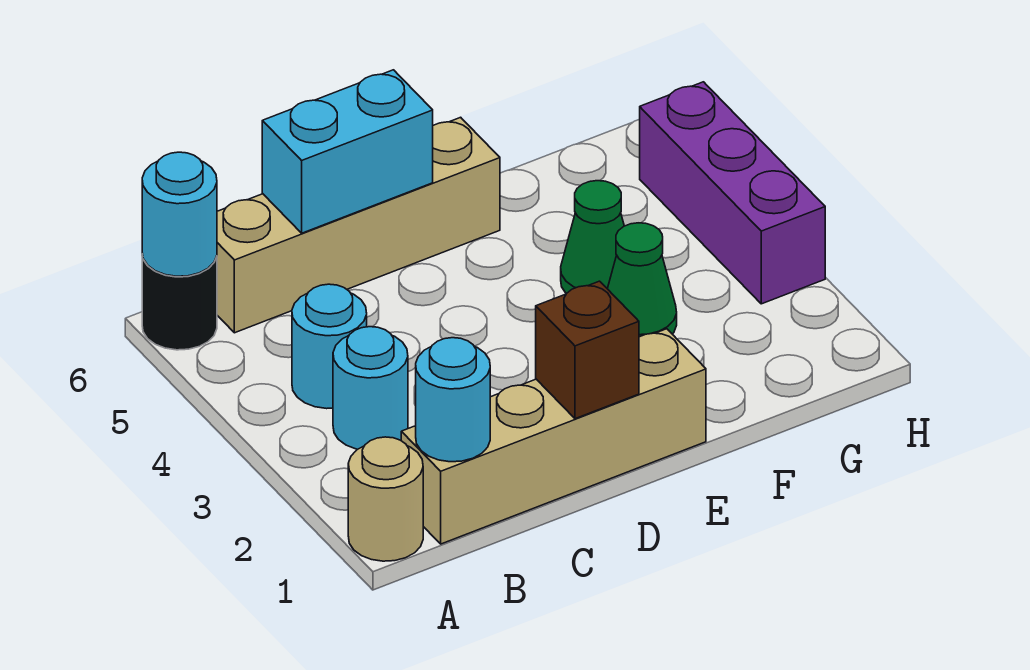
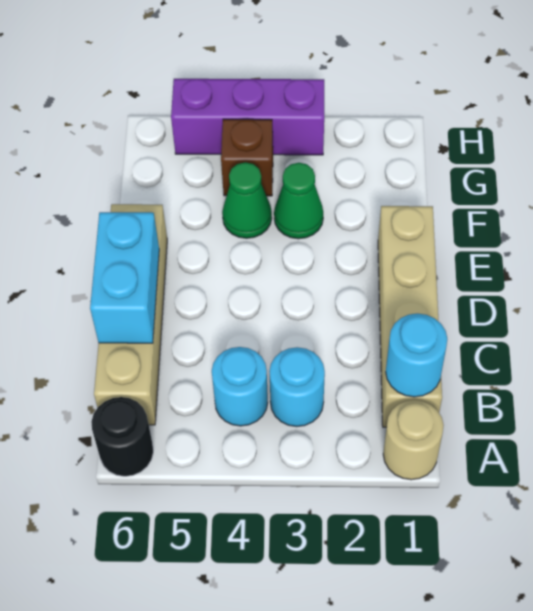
cyan 1x1 round brick [142,152,217,276] -> none
brown 1x1 brick [536,281,639,419] -> brown 1x1 brick moved to [221,119,273,196]

